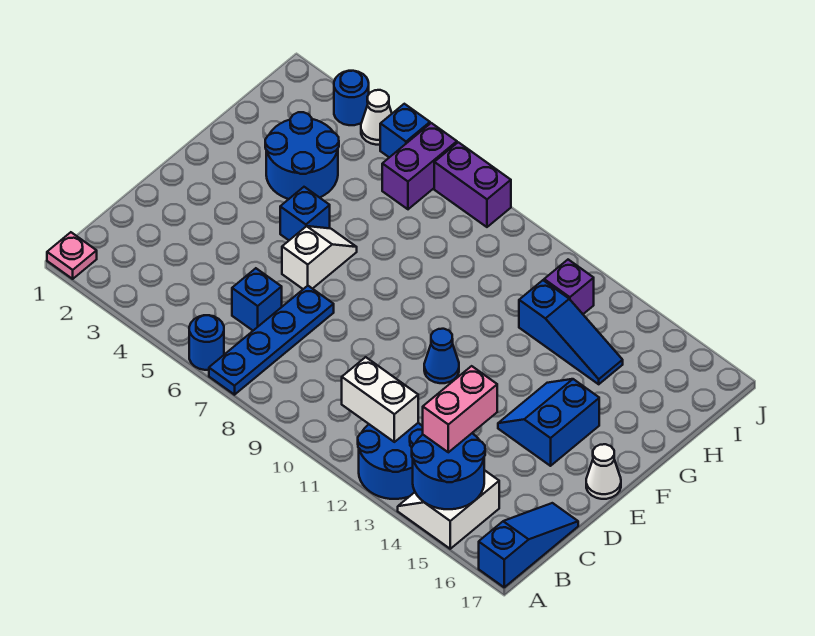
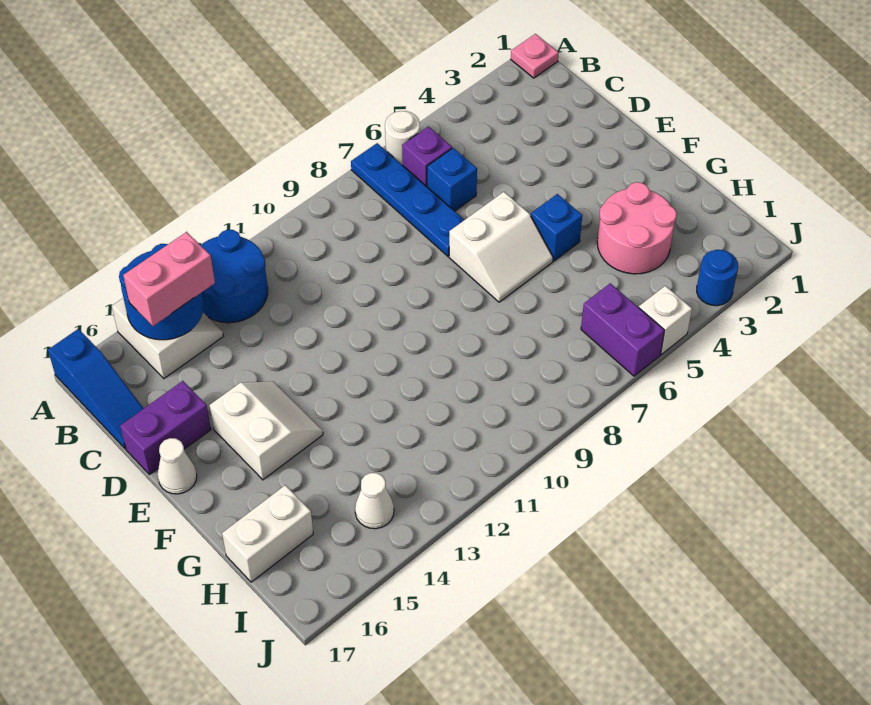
blue 1x1 round brick [189,315,224,370] -> white 1x1 round brick [385,111,420,165]
white 1x2 brick [342,357,418,442] -> white 1x2 brick moved to [222,485,313,582]
pink 1x2 brick [423,366,497,452] -> pink 1x2 brick turned to [123,232,215,326]
white 1x2 slope [282,226,357,289] -> white 2x2 slope [449,192,553,302]
blue 1x1 cone [424,329,459,383] -> none
blue 2x2 slope [498,379,599,466] -> white 2x2 slope [209,381,323,480]
blue 2x2 round brick [265,112,339,199] -> pink 2x2 round brick [597,182,676,274]
blue 1x3 slope [519,280,623,384] -> none
purple 1x1 brick [544,260,594,314] -> purple 1x1 brick moved to [402,127,452,186]
white 1x1 cone [361,90,392,145] -> white 1x1 cone moved to [355,473,394,529]
blue 1x1 brick [380,104,430,157] -> white 1x1 brick [639,286,692,354]
purple 1x2 brick [434,142,511,227] -> purple 1x2 brick moved to [120,381,211,475]

